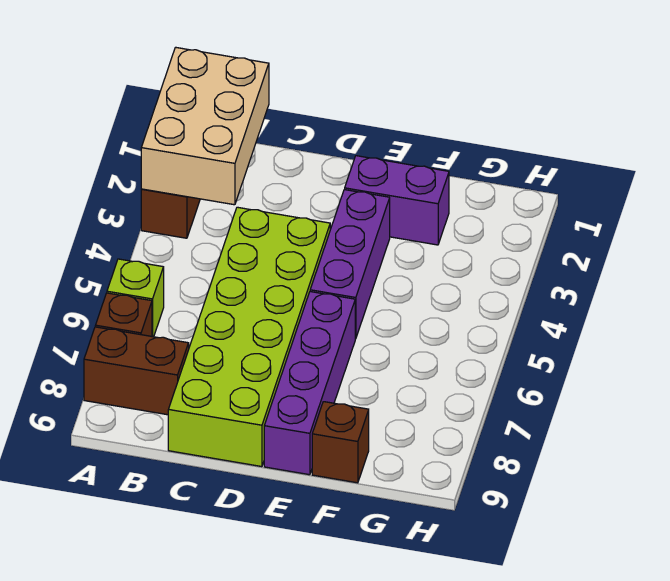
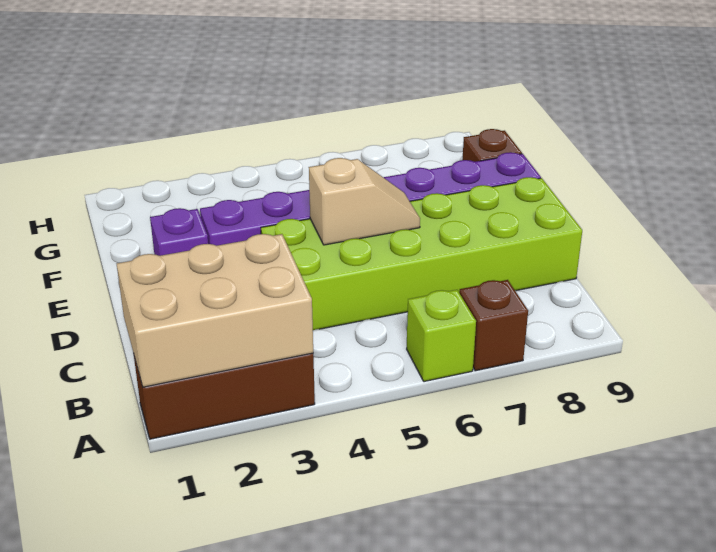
brown 1x2 brick [84,327,189,415] -> none
none -> tan 1x2 slope [309,158,420,245]
purple 1x2 brick [345,156,449,245] -> purple 1x1 brick [150,208,208,256]

